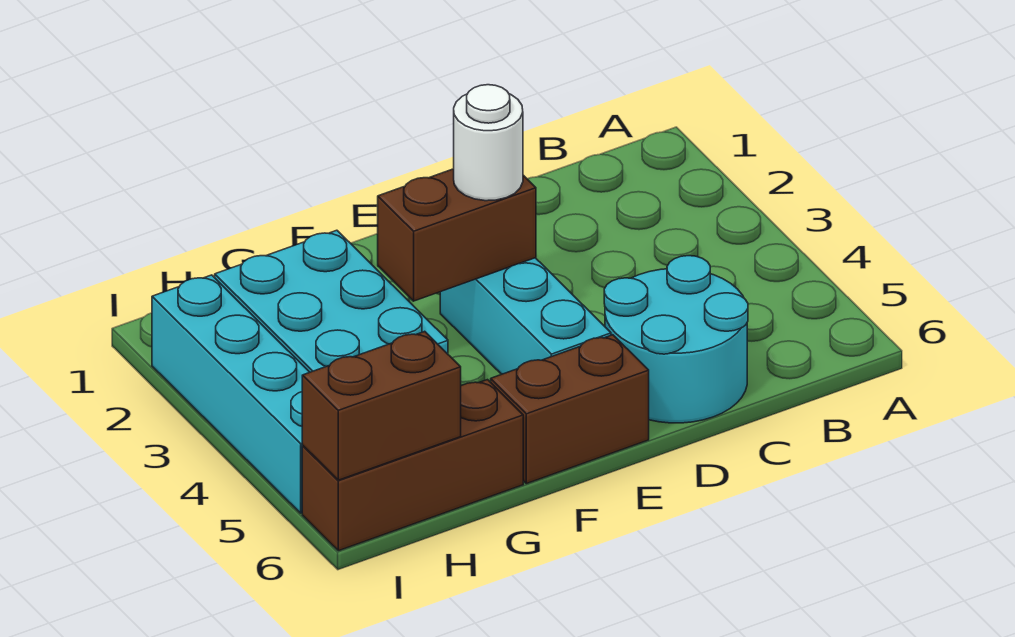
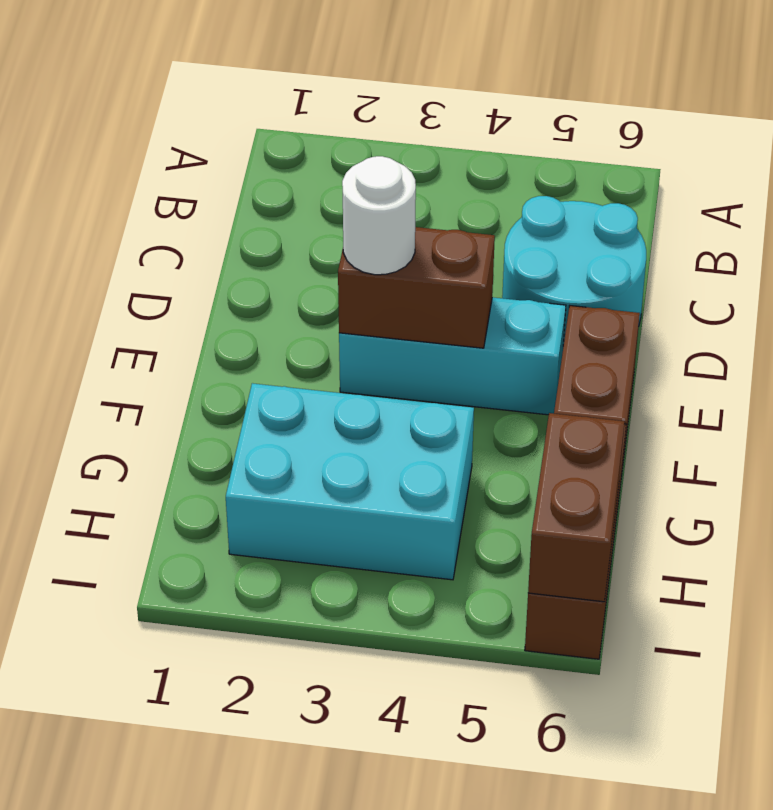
brown 1x2 brick [378,169,536,301] -> brown 1x2 brick turned to [338,227,495,348]
cyan 1x4 brick [152,275,310,513] -> none

